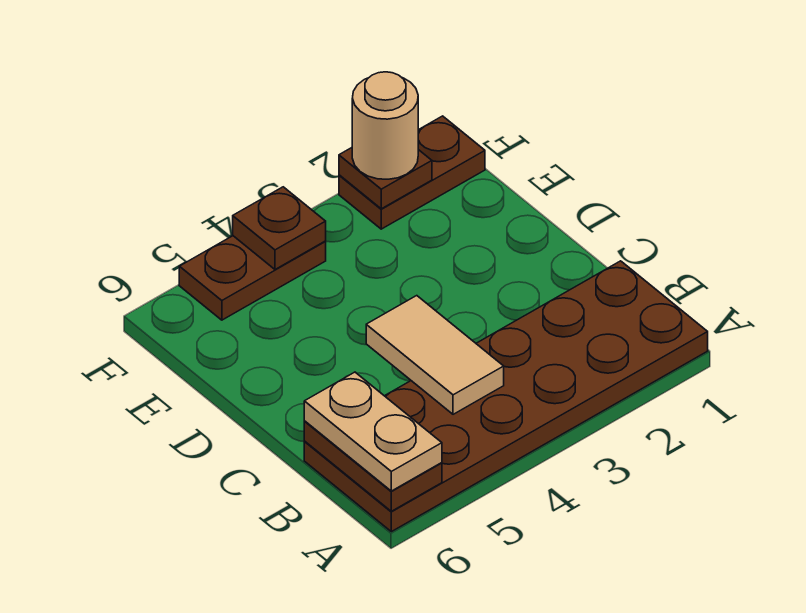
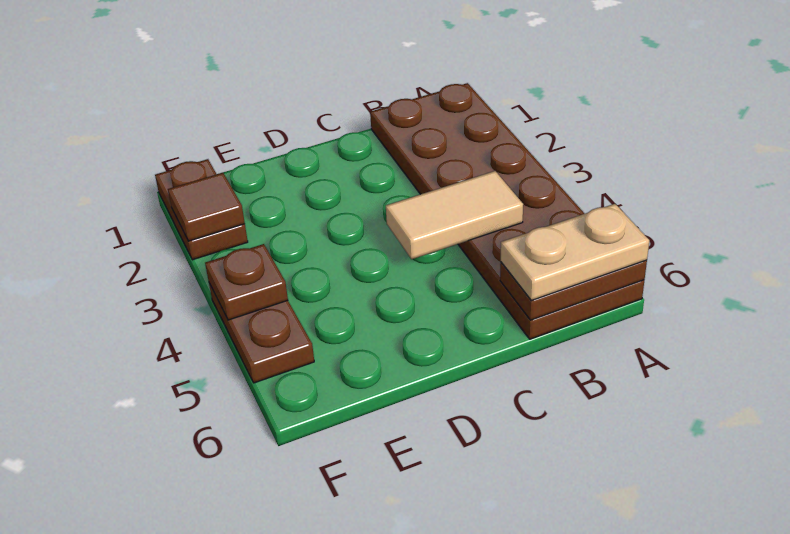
brown 1x1 plate [339,148,432,209] -> brown 1x1 tile [168,173,245,241]
tan 1x1 round brick [352,72,418,179] -> none

